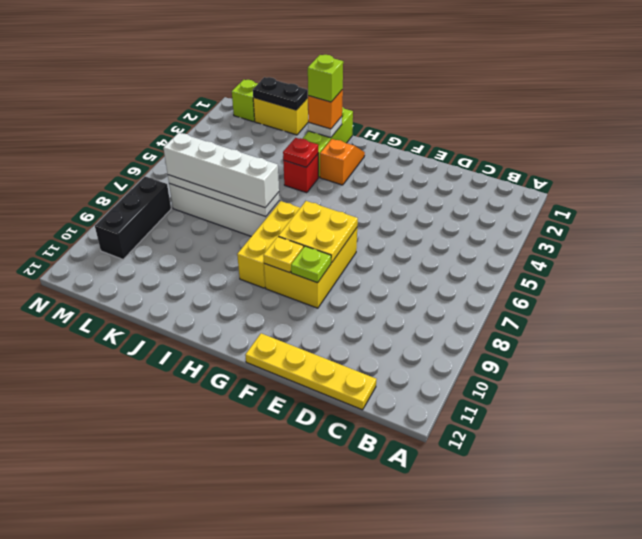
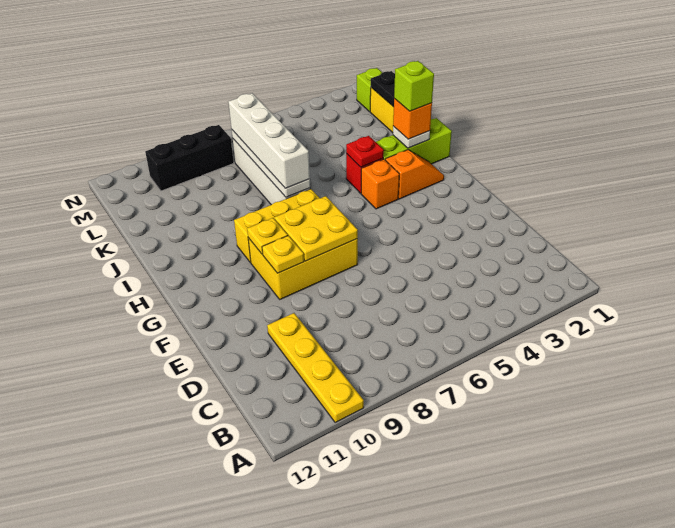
yellow 1x4 plate [245,333,377,410] -> yellow 1x4 plate moved to [267,313,364,422]
lime 1x1 plate [291,246,331,283] -> yellow 1x1 plate [262,236,304,273]
none -> orange 1x1 brick [361,159,399,209]

